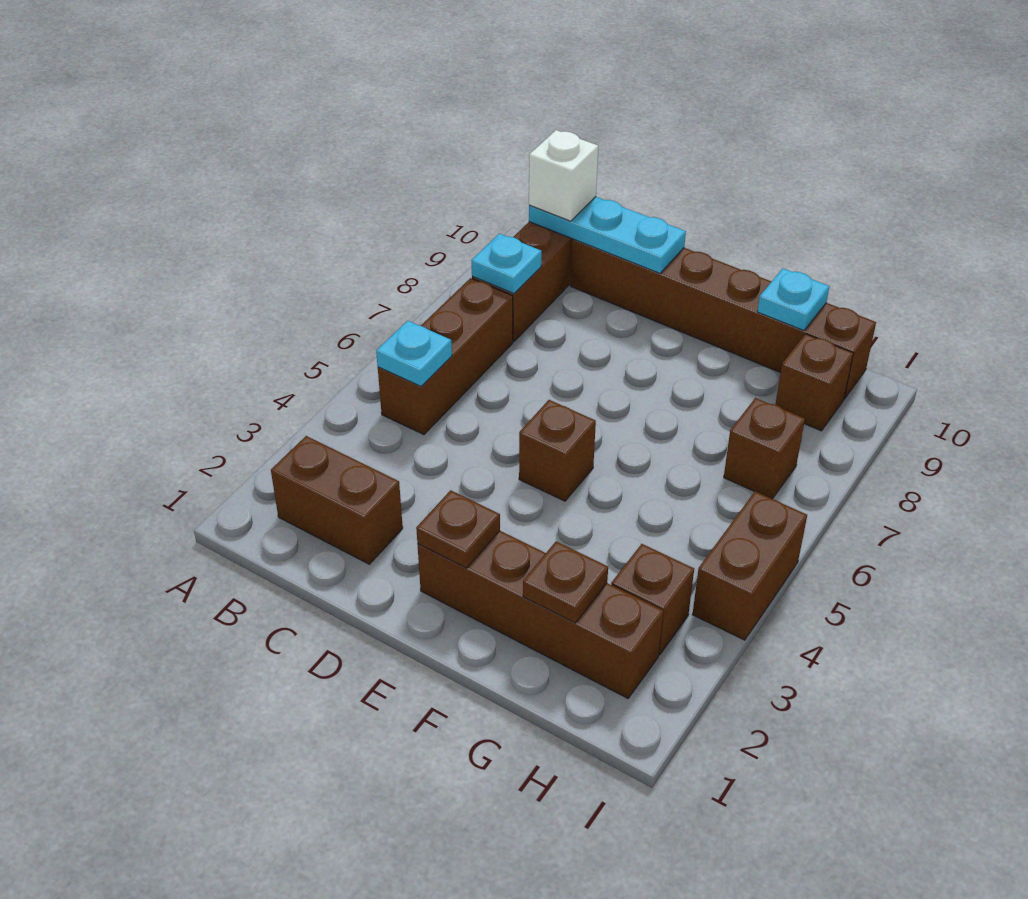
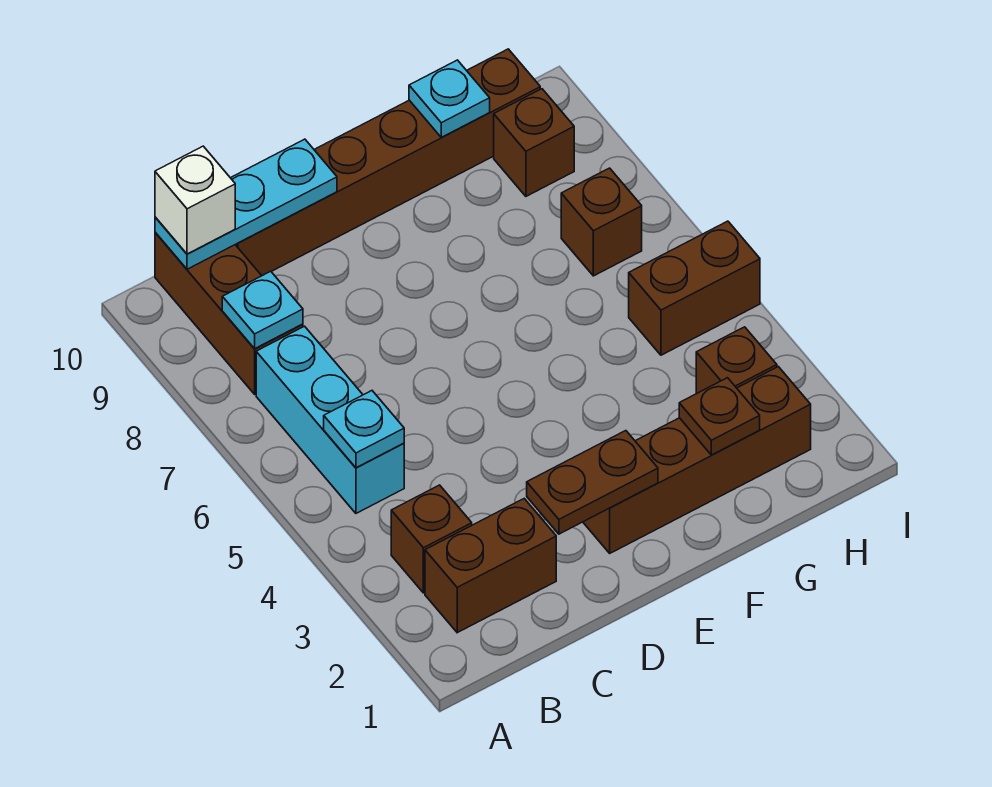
brown 1x3 brick [378,278,513,435] -> cyan 1x3 brick [256,326,404,513]
brown 1x1 plate [416,490,500,568] -> brown 1x2 plate [527,431,658,534]
brown 1x1 brick [519,400,596,501] -> brown 1x1 brick moved to [391,485,472,593]
brown 1x2 brick [692,492,807,640] -> brown 1x2 brick turned to [629,221,760,355]

